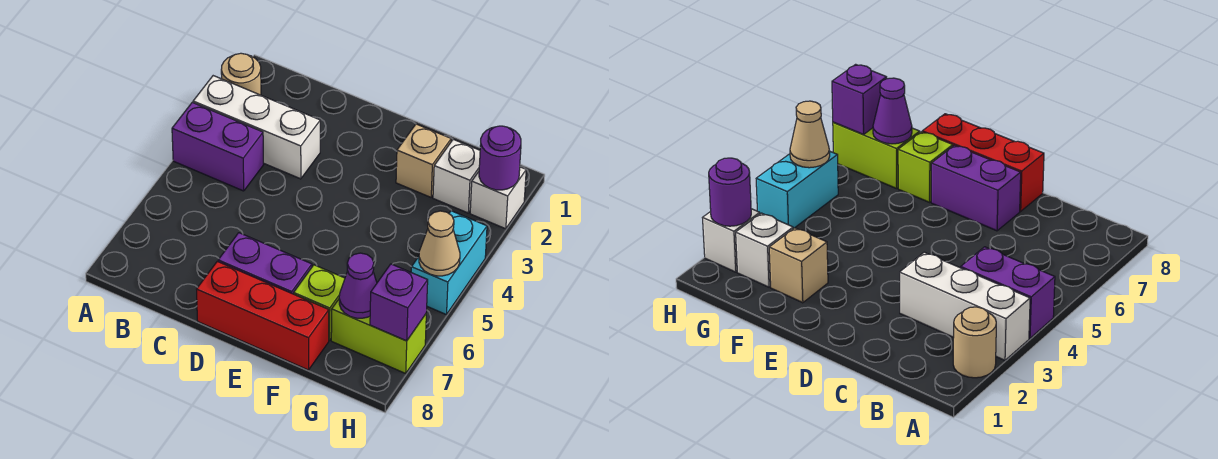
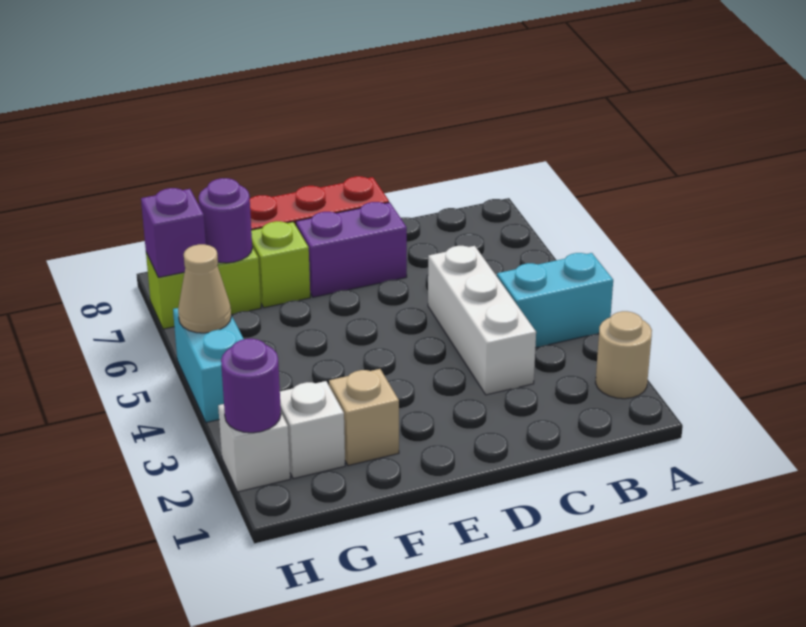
white 1x3 brick [193,76,320,179] -> white 1x3 brick turned to [428,246,536,395]
purple 1x2 brick [172,102,263,191] -> cyan 1x2 brick [497,253,613,348]
purple 1x1 cone [339,253,377,318] -> purple 1x1 round brick [199,178,252,263]

